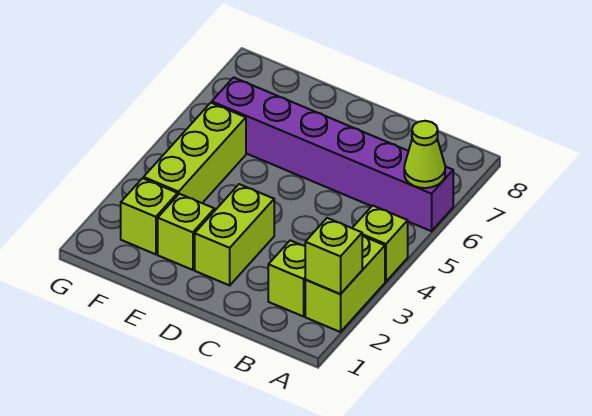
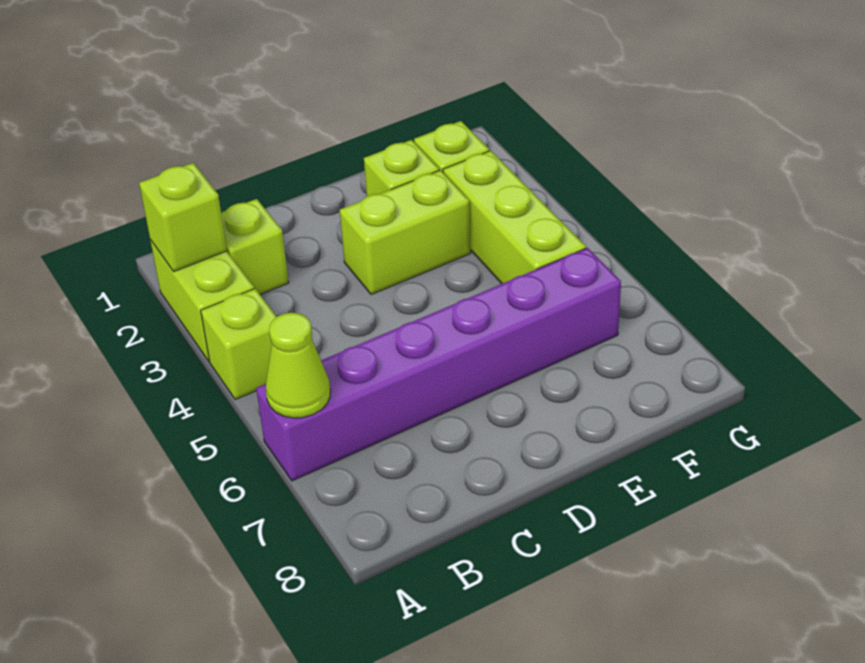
lime 1x2 brick [195,184,274,285] -> lime 1x2 brick turned to [340,170,471,295]

